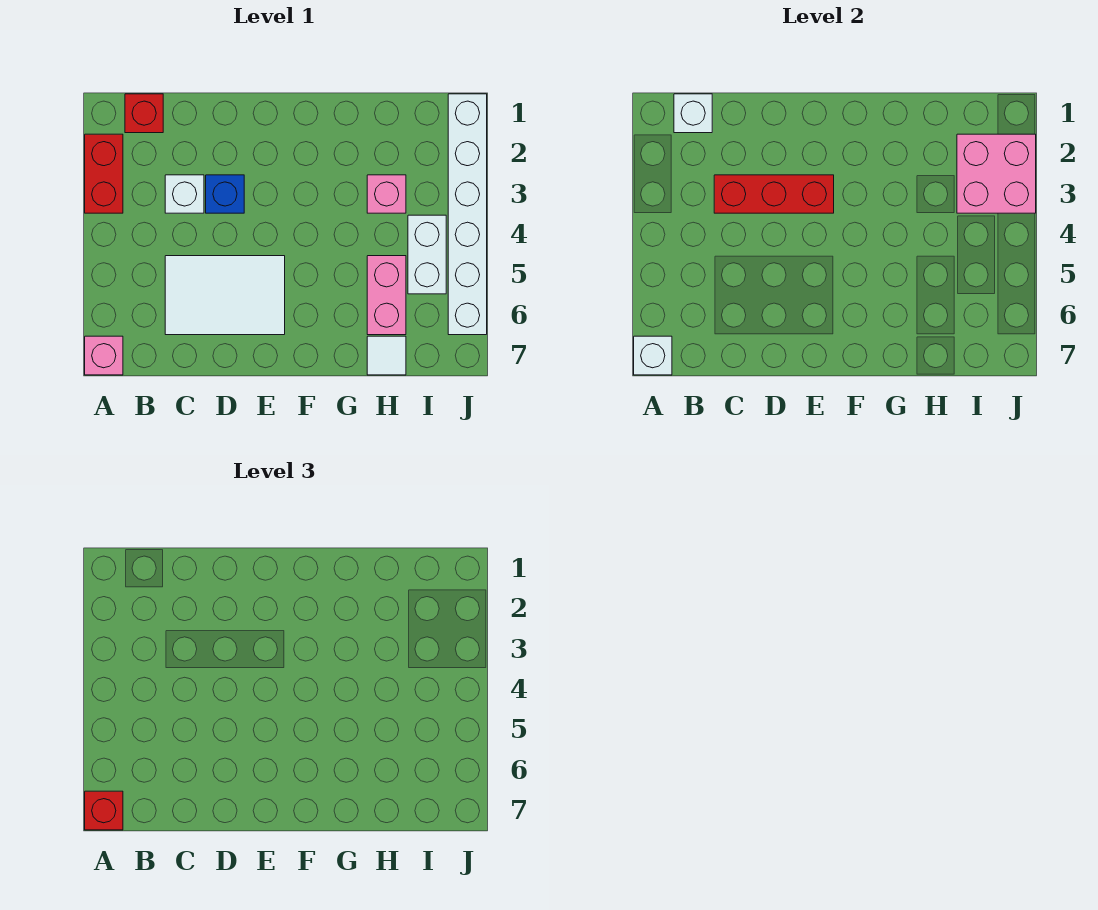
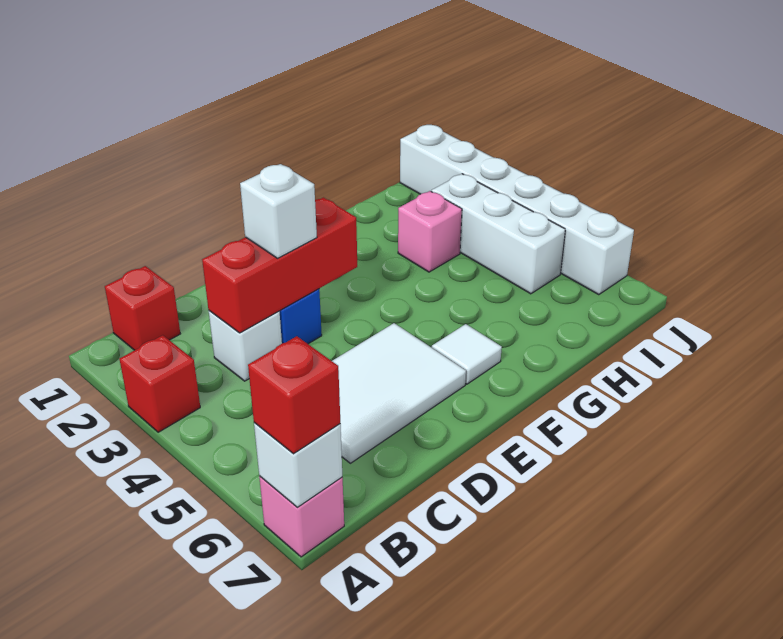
red 1x2 brick [85,134,123,213] -> red 1x1 brick [120,335,200,432]
white 1x1 brick [674,94,712,133] -> white 1x1 brick moved to [240,164,317,258]
pink 1x2 brick [367,256,406,335] -> none
white 1x1 tile [367,336,406,375] -> white 1x1 tile moved to [432,324,502,384]
pink 2x2 brick [957,134,1036,213] -> none
white 1x2 brick [408,215,446,294] -> white 1x3 brick [431,174,565,294]

